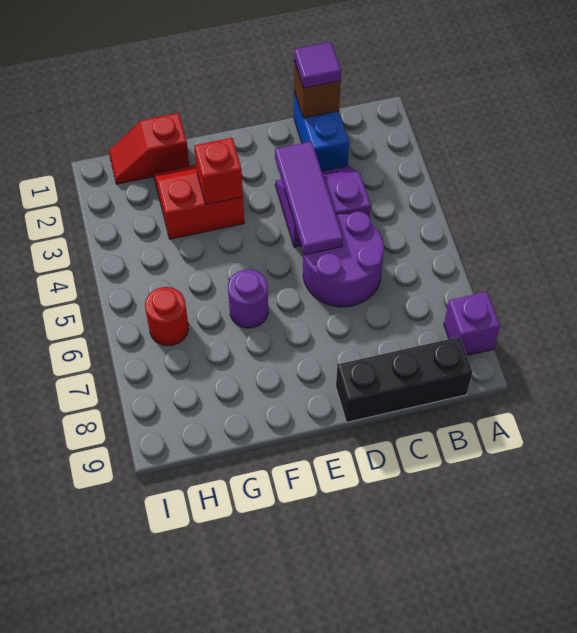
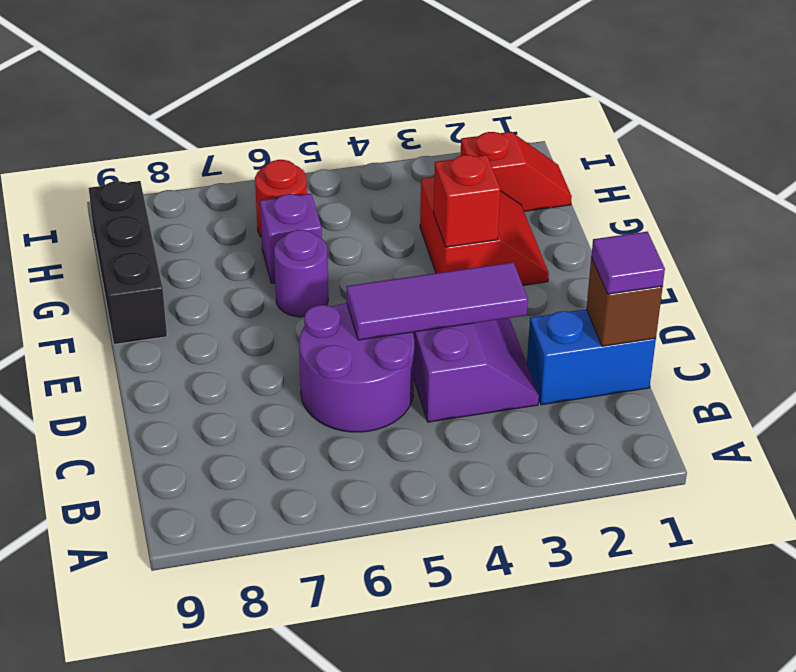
purple 1x1 brick [444,292,500,355] -> purple 1x1 brick moved to [260,194,322,283]
black 1x3 brick [336,337,473,422] -> black 1x3 brick moved to [89,181,167,344]
red 1x2 slope [109,113,189,184] -> red 1x2 slope turned to [460,132,572,211]

